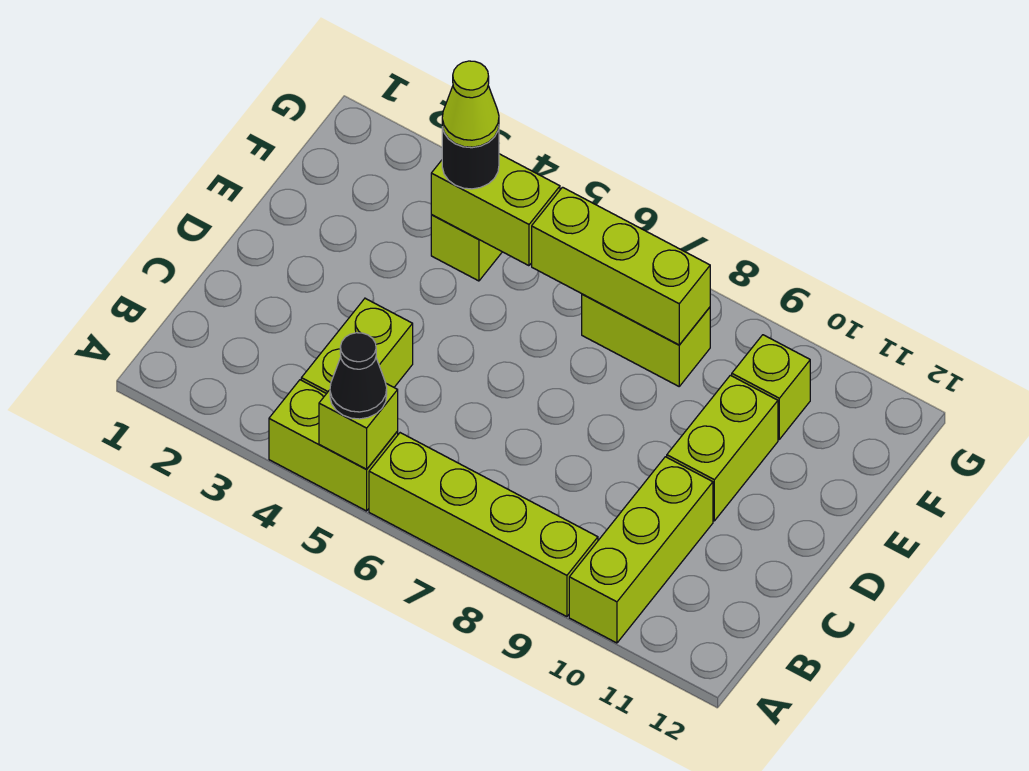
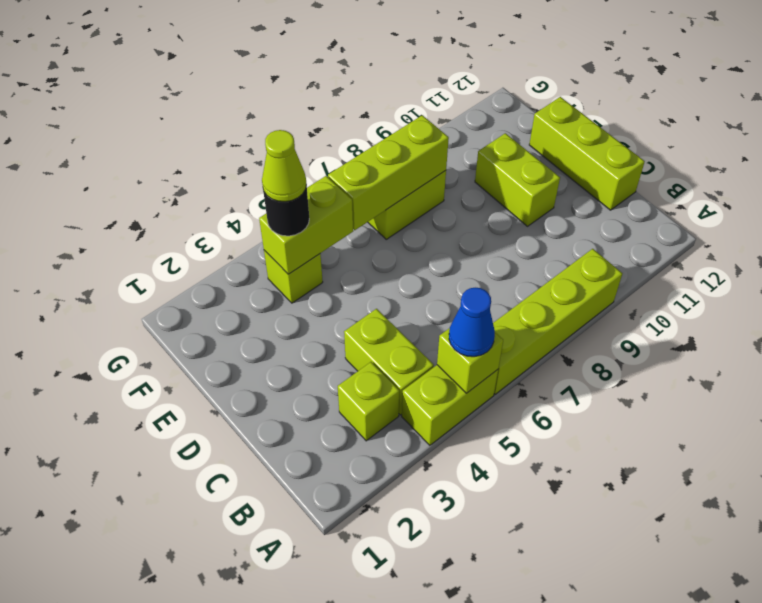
black 1x1 cone [330,333,387,419] -> blue 1x1 cone [449,288,495,357]
lime 1x3 brick [569,457,713,643] -> lime 1x3 brick moved to [529,97,645,210]
lime 1x1 brick [732,335,810,439] -> lime 1x1 brick moved to [338,362,399,441]

